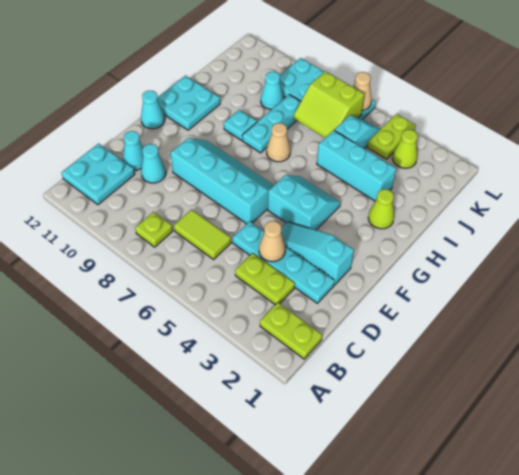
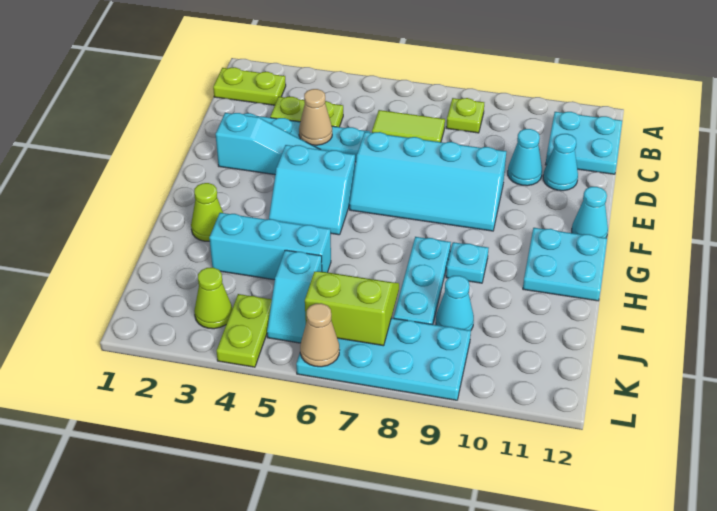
tan 1x1 cone [267,123,291,162] -> none

